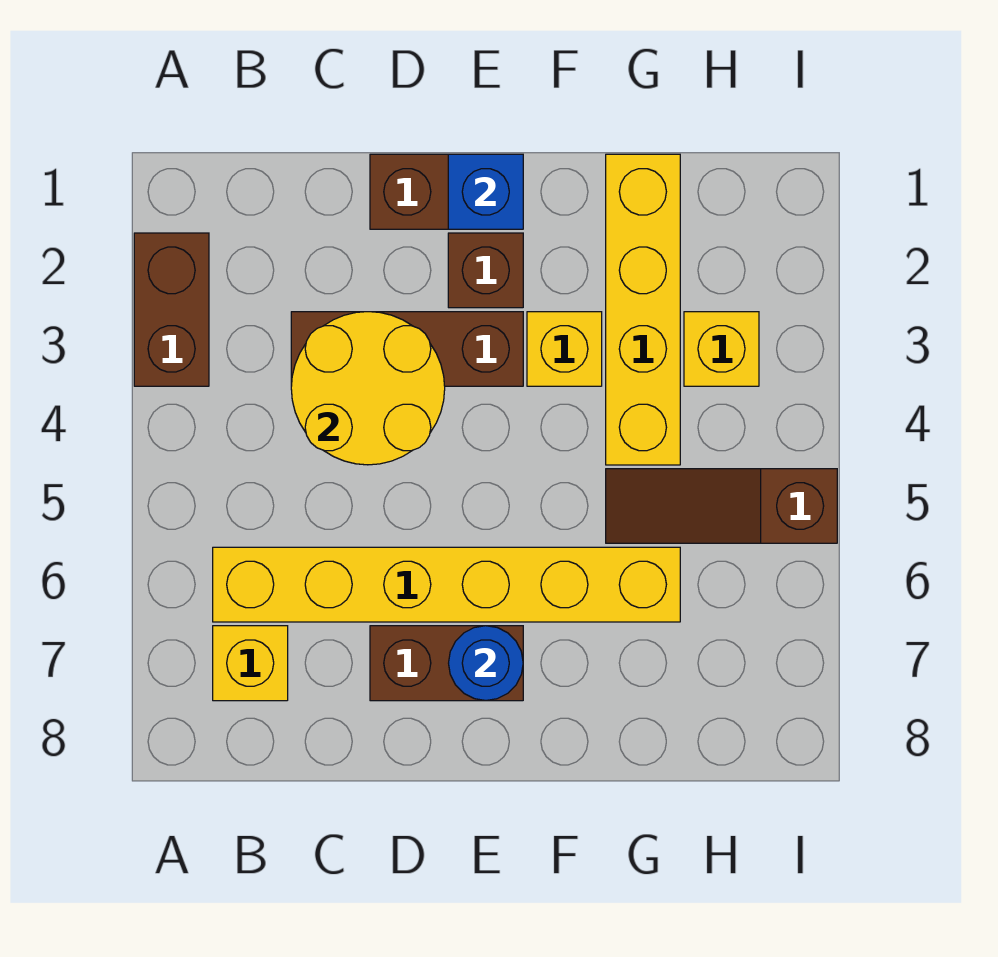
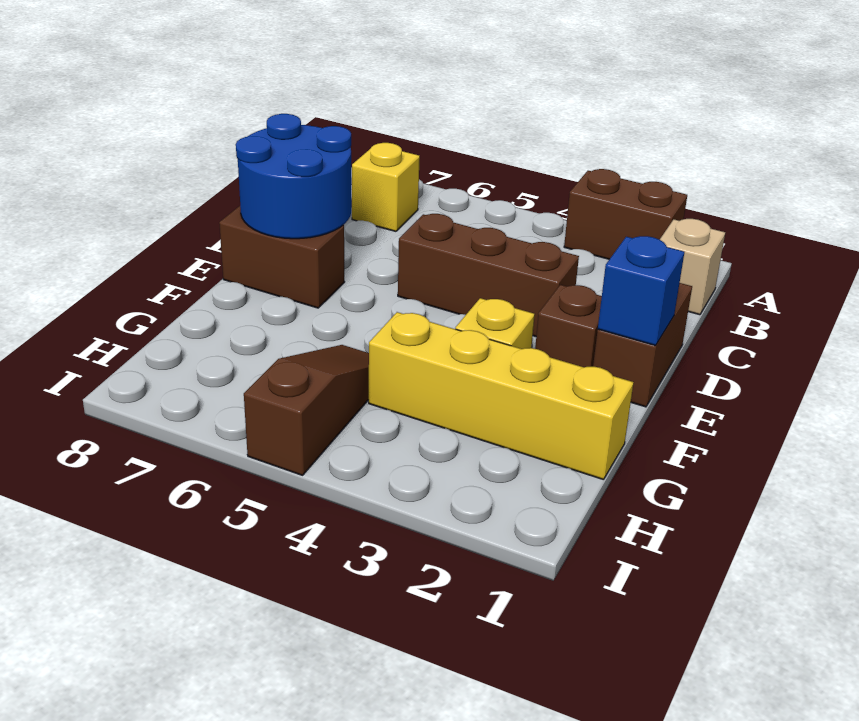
none -> tan 1x1 brick [660,219,725,315]
yellow 1x6 brick [213,547,680,622] -> none
brown 1x3 brick [291,312,523,386] -> brown 1x3 brick turned to [398,214,579,336]
yellow 2x2 round brick [291,312,445,465] -> none
brown 1x2 brick [370,626,523,701] -> brown 1x2 brick turned to [219,206,344,308]
blue 1x1 round brick [449,626,523,701] -> blue 2x2 round brick [236,114,351,239]
yellow 1x1 brick [684,312,759,386] -> none

